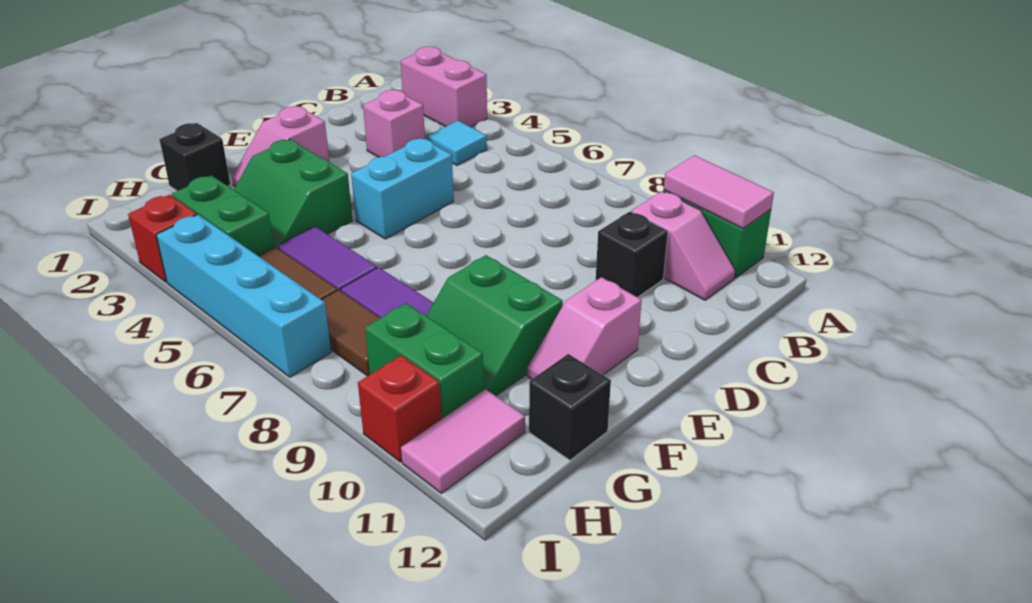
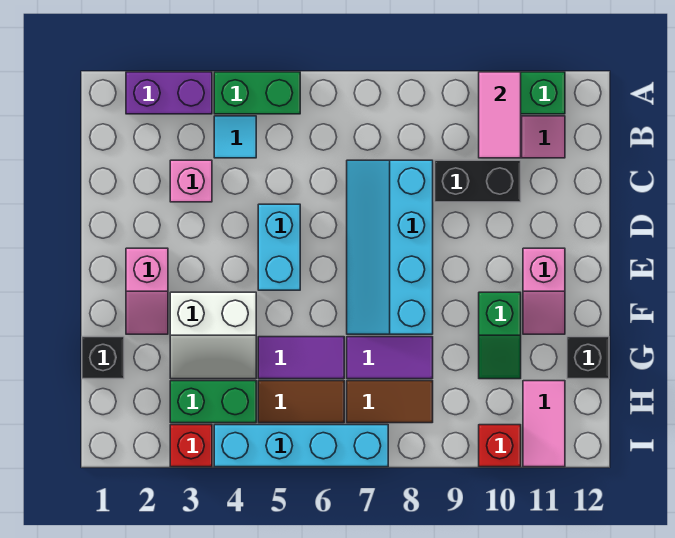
pink 1x2 brick [401,47,487,127] -> purple 1x2 brick [126,72,212,114]
pink 1x2 tile [664,155,774,229] -> pink 1x2 tile turned to [479,72,521,158]
none -> cyan 2x4 slope [347,160,433,334]
black 1x1 brick [596,212,668,297] -> black 1x2 brick [435,160,521,202]
green 2x2 slope [234,139,353,248] -> white 2x2 slope [170,292,256,379]
green 2x2 slope [427,255,563,396] -> green 1x2 slope [479,292,521,379]
green 1x2 brick [365,303,484,419] -> green 1x2 brick moved to [214,72,300,114]

